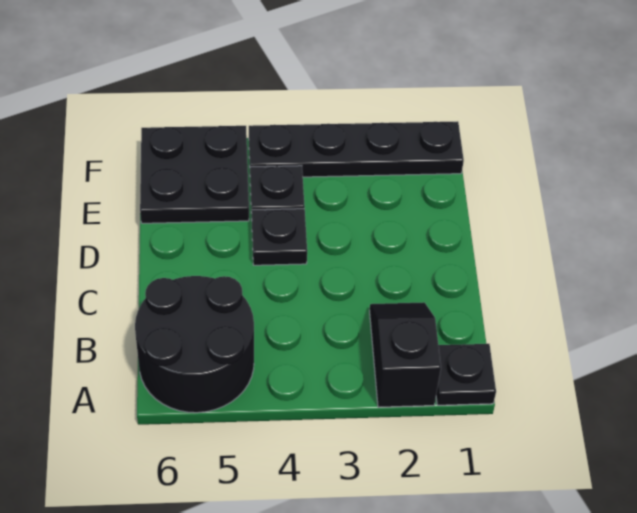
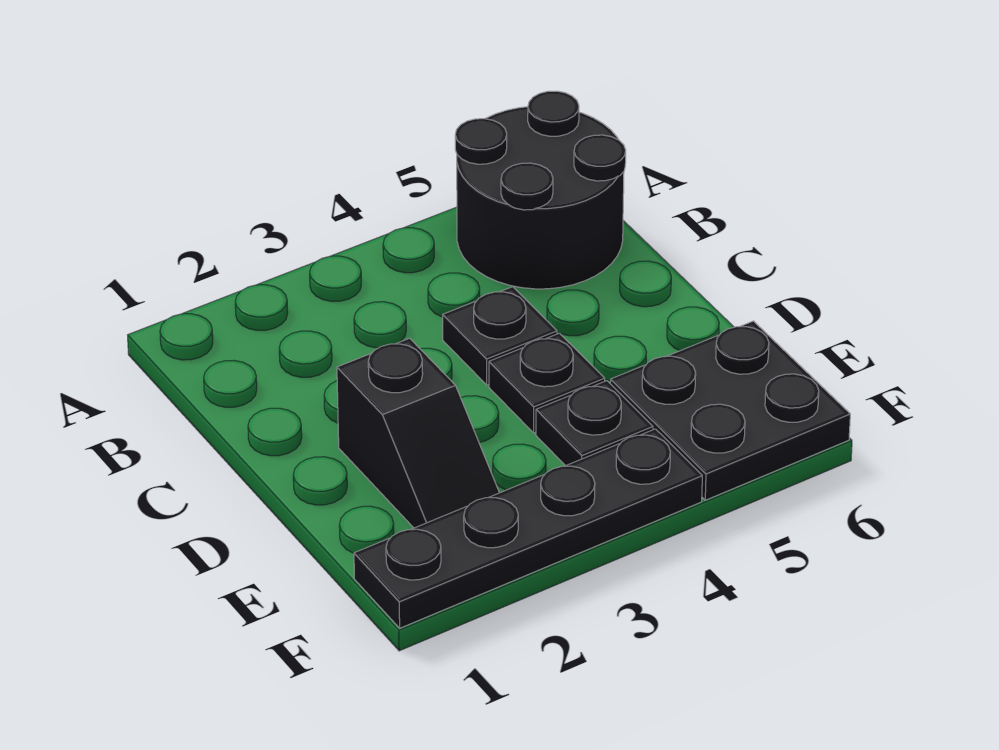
black 1x1 plate [436,344,496,405] -> black 1x1 plate moved to [443,287,557,385]
black 1x2 slope [370,302,441,407] -> black 1x2 slope moved to [337,338,499,528]

